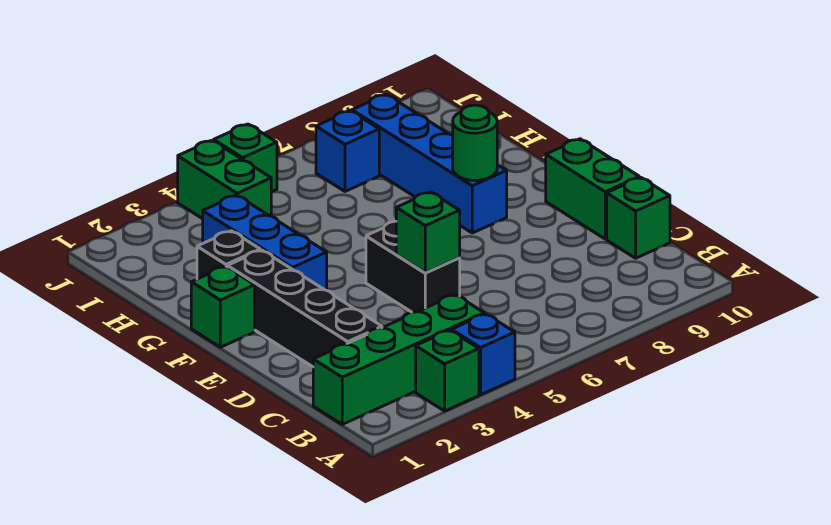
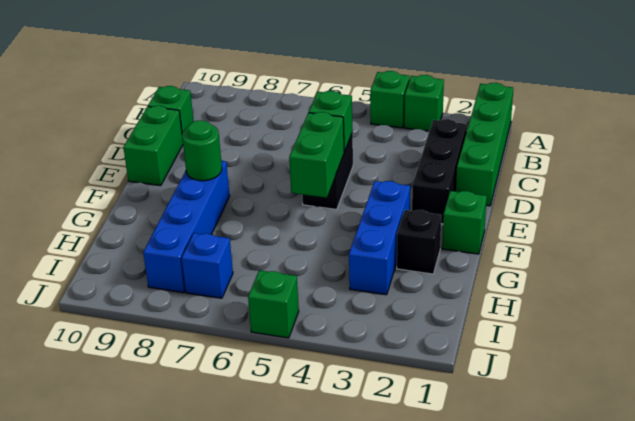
blue 1x1 brick [452,314,515,395] -> green 1x1 brick [370,71,410,128]
green 1x4 brick [313,295,484,424] -> green 1x4 brick turned to [456,83,513,206]
black 1x4 brick [227,250,382,367] -> black 1x3 brick [412,119,467,224]
green 1x2 brick [178,140,271,219] -> green 1x2 brick moved to [289,112,344,198]

